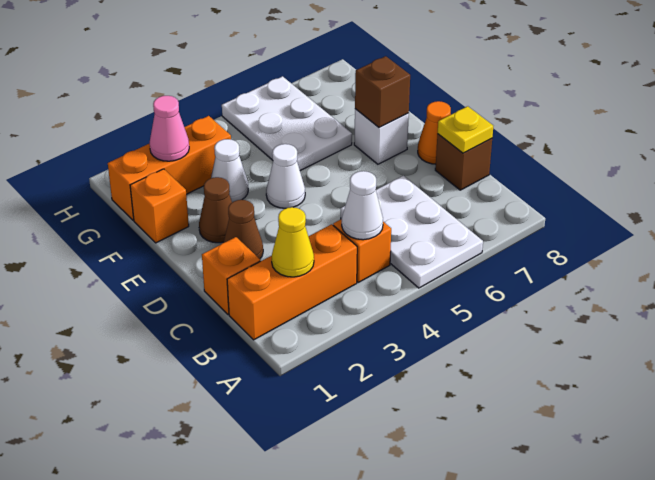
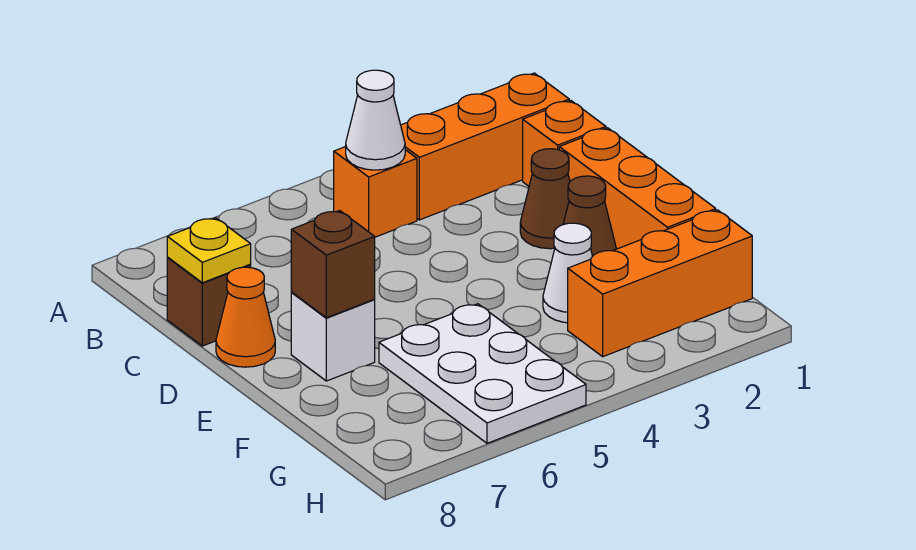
white 2x3 plate [341,176,483,288] -> none
yellow 1x1 cone [272,207,314,277] -> none
white 1x1 cone [266,144,305,208] -> none
orange 1x1 brick [130,169,189,243] -> orange 1x3 brick [559,128,716,249]
pink 1x1 cone [150,96,189,161] -> none

